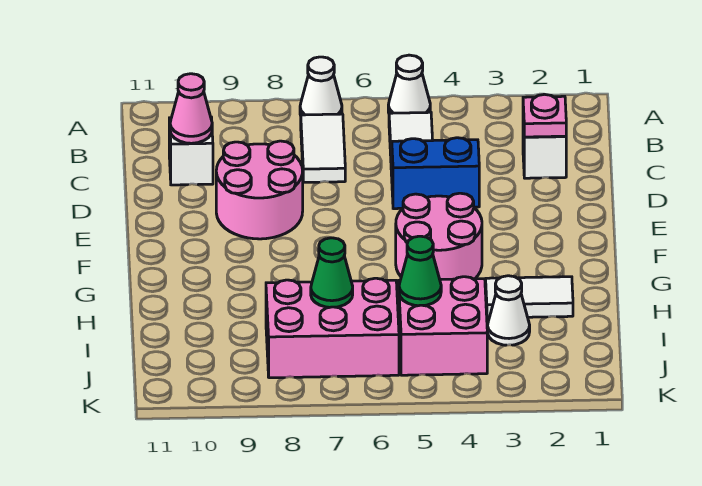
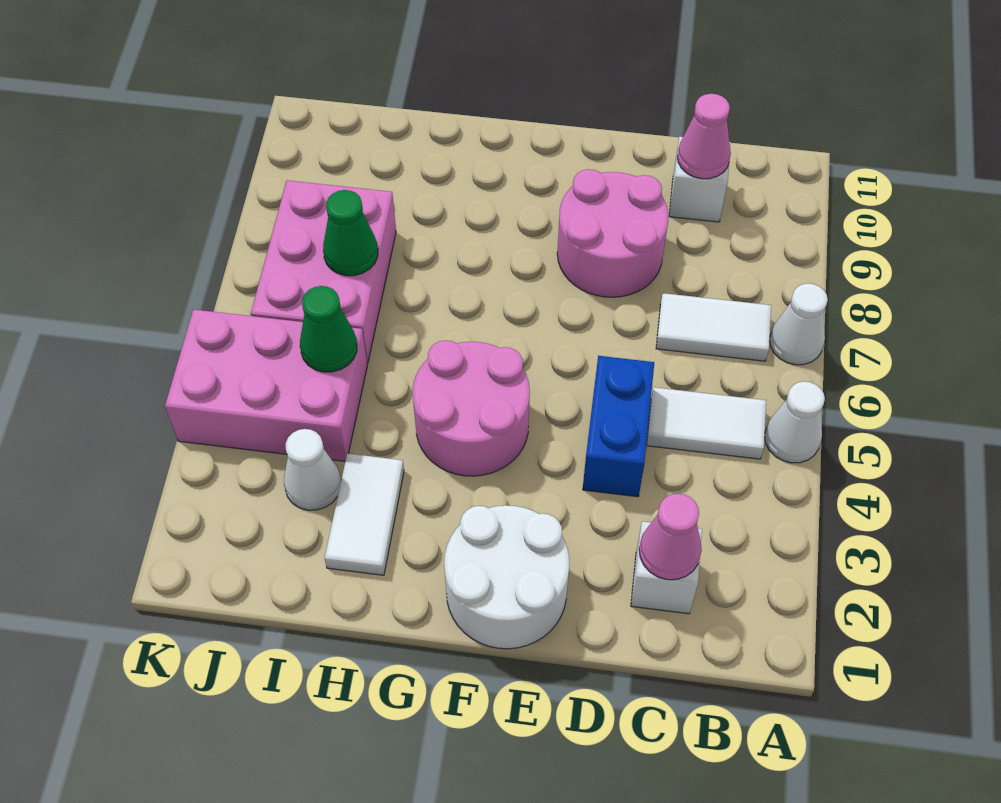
pink 1x1 plate [523,94,566,137] -> pink 1x1 cone [639,494,702,580]
none -> white 2x2 round brick [444,505,569,649]
pink 2x2 brick [399,277,487,375] -> pink 2x3 brick [165,309,367,461]

